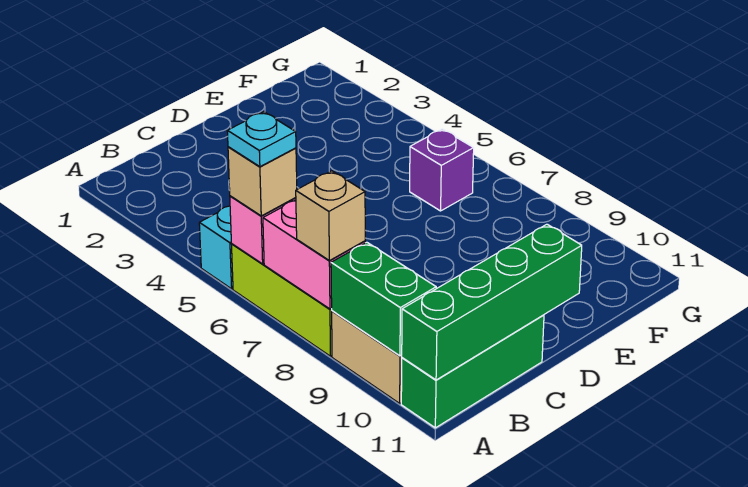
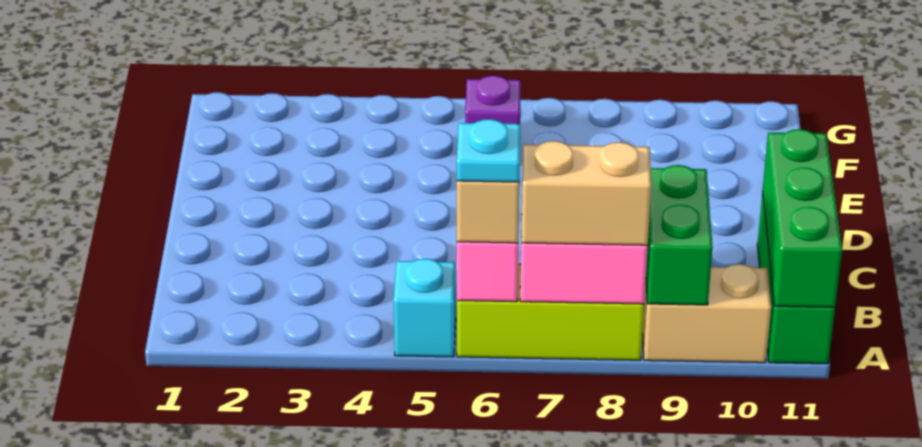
tan 1x1 brick [296,171,365,261] -> tan 1x2 brick [521,141,651,245]
green 1x2 brick [331,242,436,356] -> green 1x2 brick turned to [646,165,713,305]
green 1x4 brick [402,224,582,380] -> green 1x3 brick [763,129,842,307]

